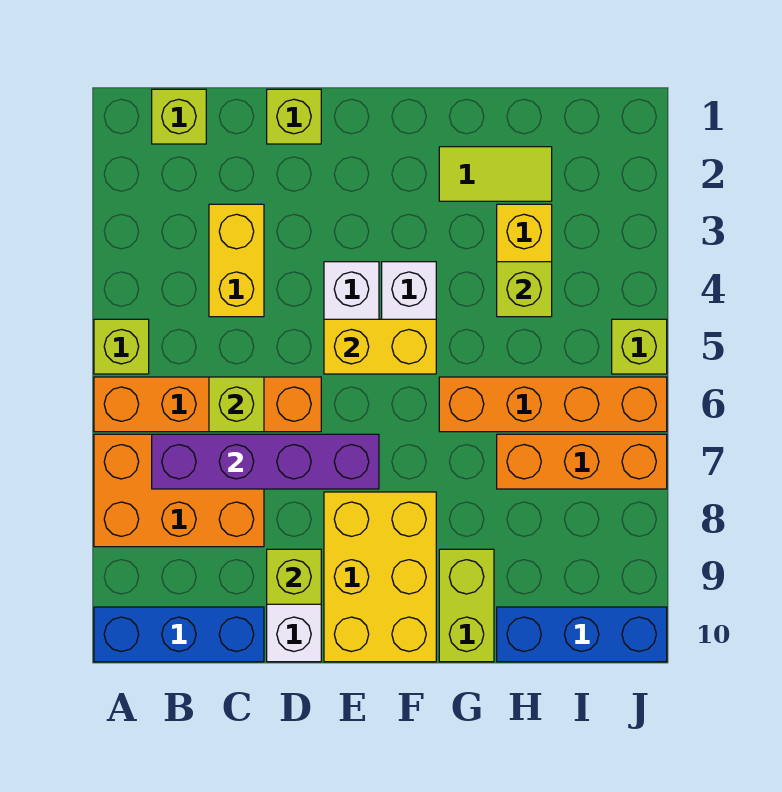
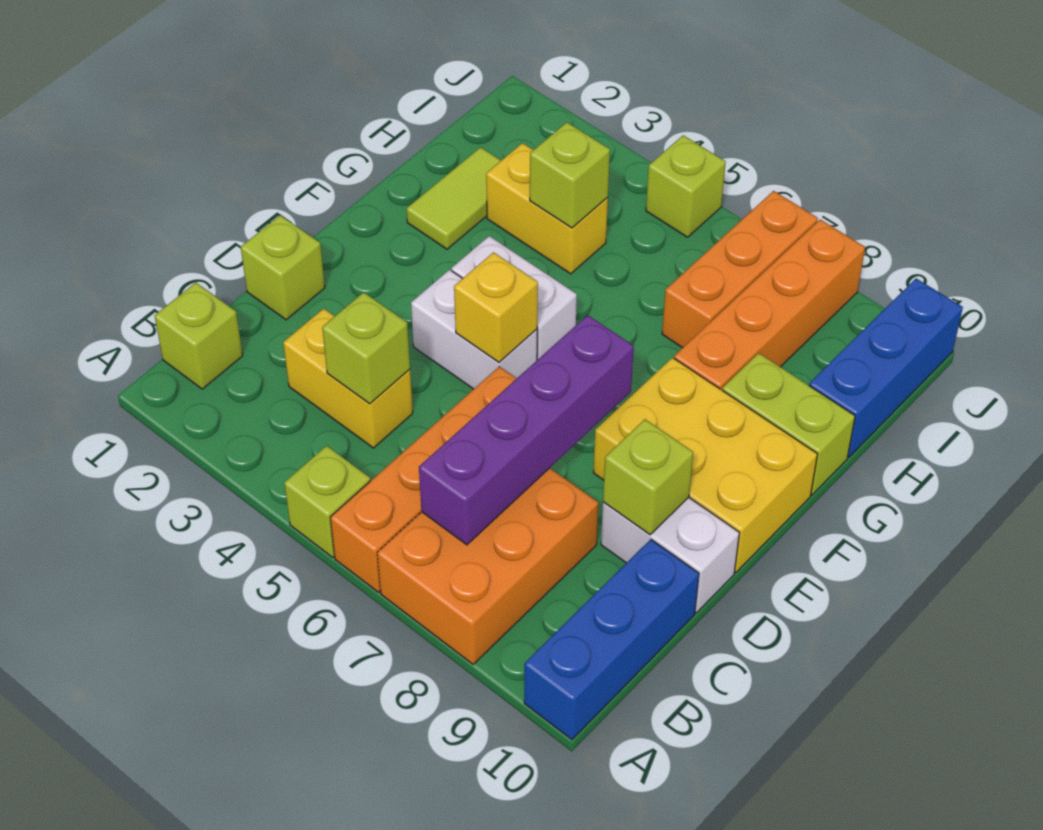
lime 1x1 brick [209,377,264,432] -> lime 1x1 brick moved to [322,292,410,404]
yellow 1x2 brick [324,319,436,374] -> yellow 1x1 brick [454,252,538,362]
orange 1x4 brick [439,377,667,432] -> orange 1x4 brick moved to [674,220,865,390]

